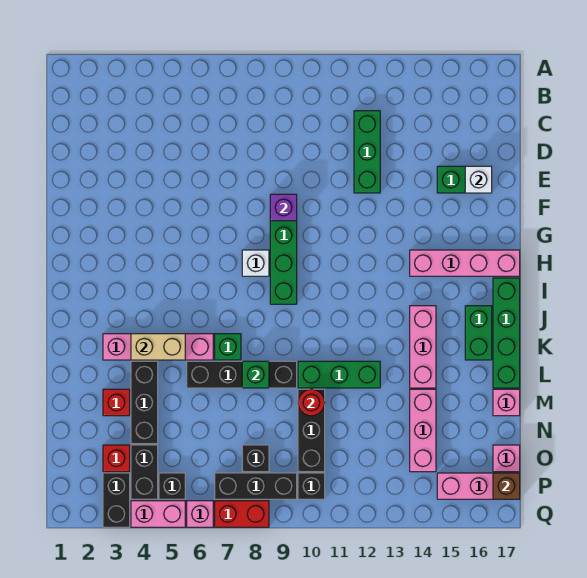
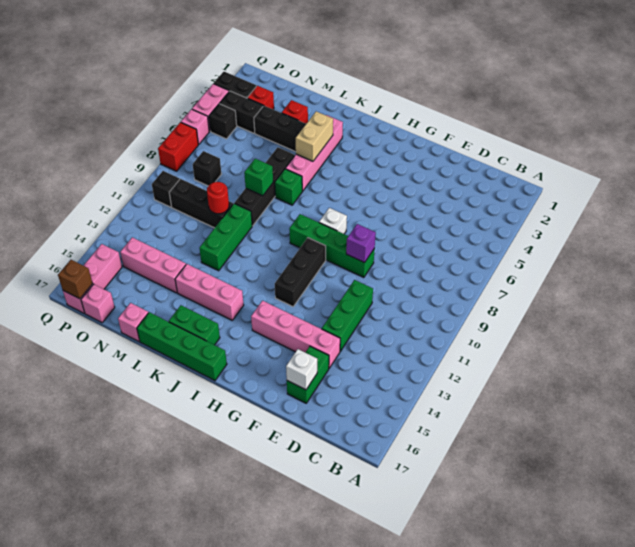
green 1x3 brick [354,111,380,193] -> green 1x3 brick turned to [322,280,373,351]
pink 1x4 brick [410,250,520,276] -> pink 1x4 brick turned to [251,301,340,368]
black 1x3 brick [215,473,297,499] -> black 1x3 brick moved to [275,238,326,307]

